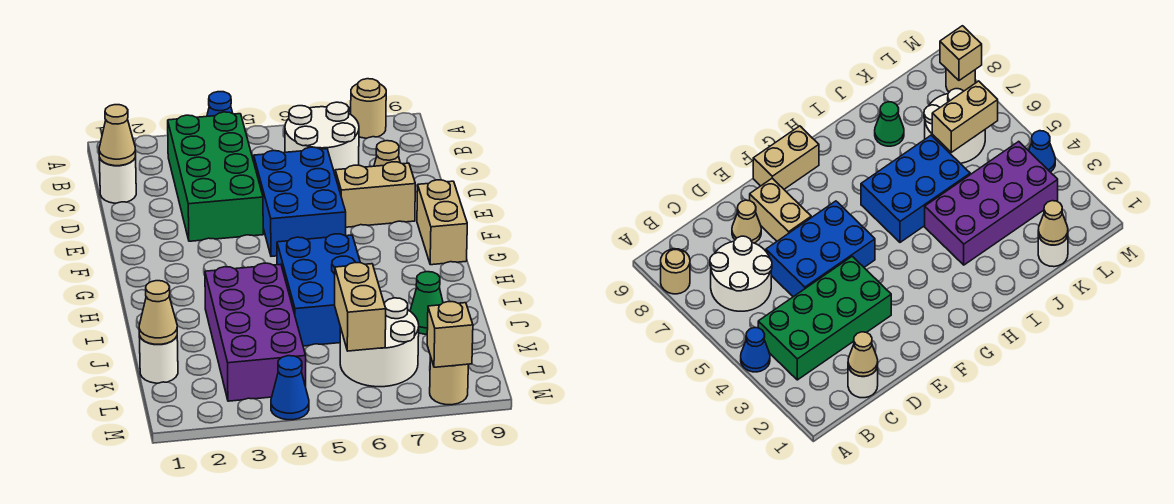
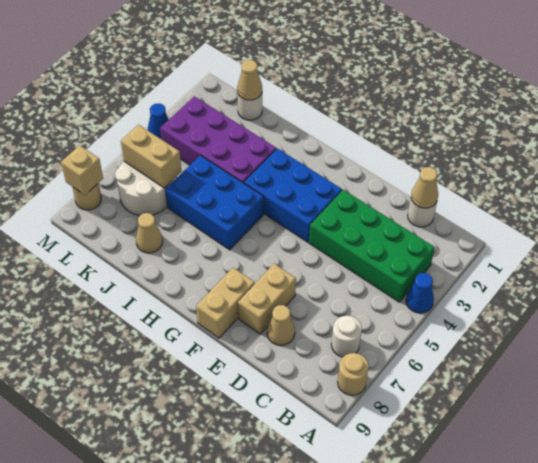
white 2x2 round brick [285,102,359,173] -> white 1x1 round brick [331,316,362,357]
blue 2x3 brick [254,147,346,256] -> blue 2x3 brick moved to [244,148,342,242]
tan 1x2 brick [417,180,467,265] -> tan 1x2 brick turned to [196,268,255,338]
green 1x1 cone [410,272,443,334] -> tan 1x1 cone [136,213,163,253]

